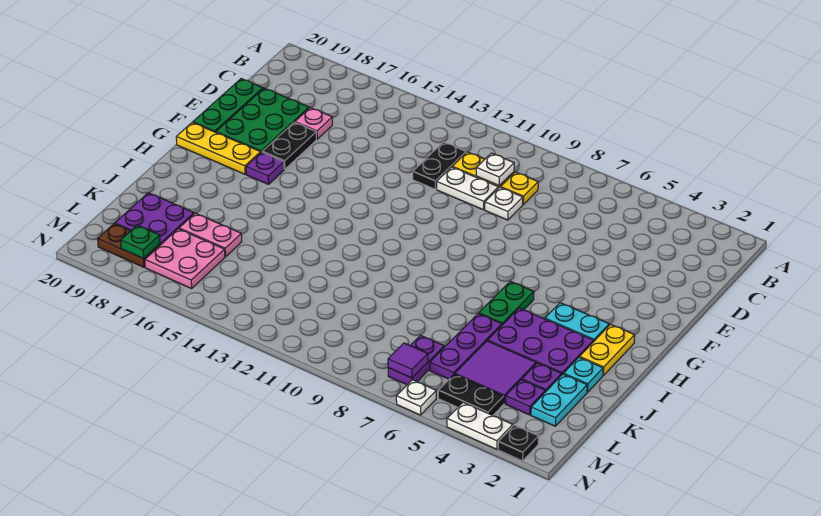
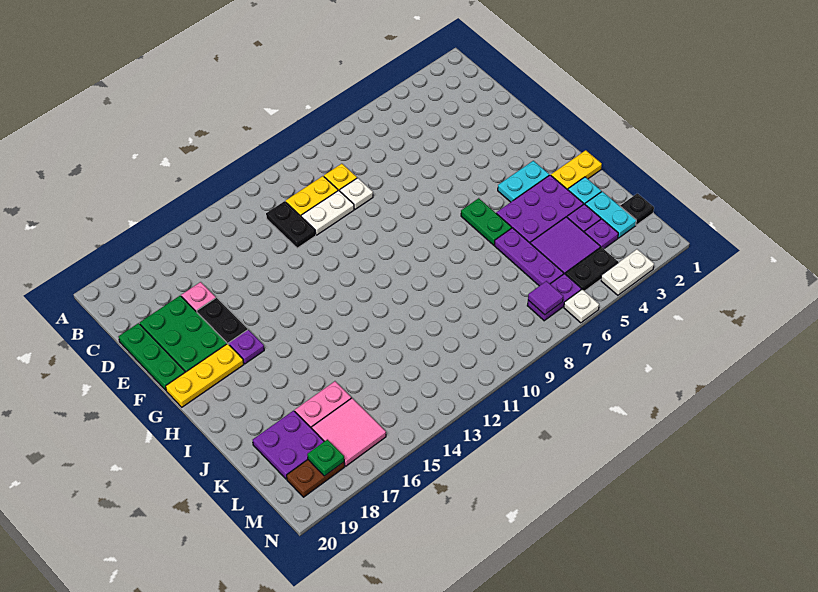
white 1x1 plate [476,153,514,186] -> none
yellow 1x2 plate [580,324,635,376] -> yellow 1x2 plate turned to [551,150,602,190]
purple 1x2 plate [388,335,444,385] -> purple 1x2 plate turned to [527,273,581,321]
pink 2x2 plate [145,229,225,289] -> pink 2x2 tile [312,398,386,466]
black 1x1 plate [498,425,539,461] -> black 1x1 plate moved to [620,193,654,225]

